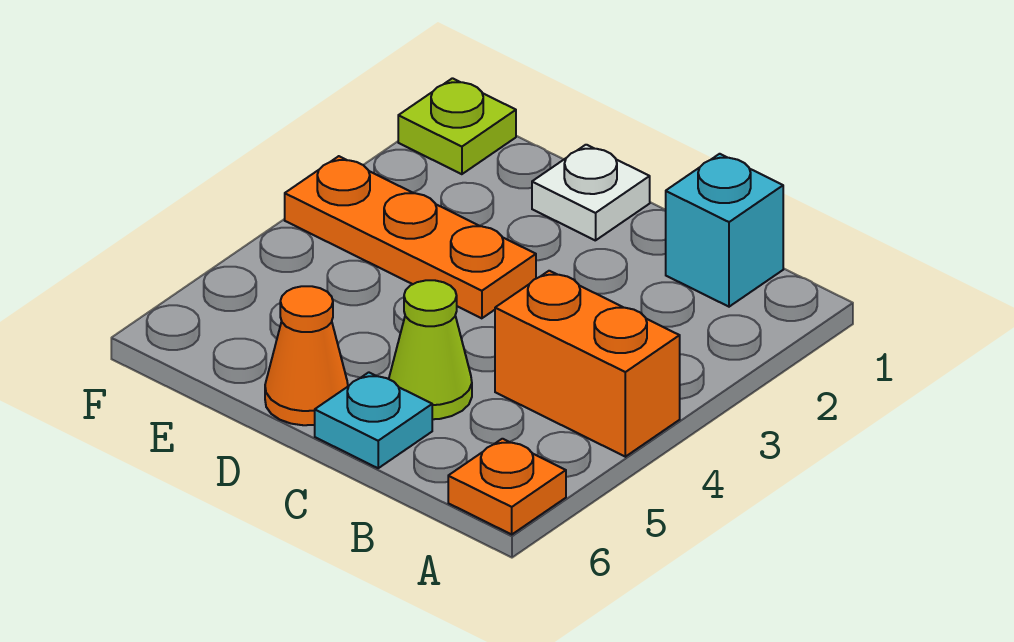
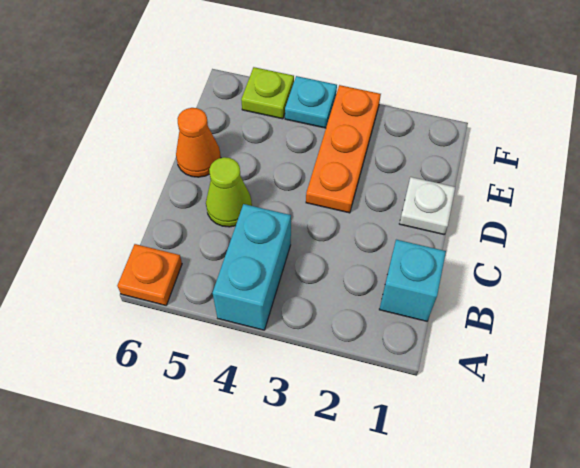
orange 1x2 brick [495,271,680,457] -> cyan 1x2 brick [213,204,291,330]
cyan 1x1 plate [315,372,432,468] -> cyan 1x1 plate moved to [285,76,337,128]
lime 1x1 plate [398,78,516,174] -> lime 1x1 plate moved to [241,67,294,119]

